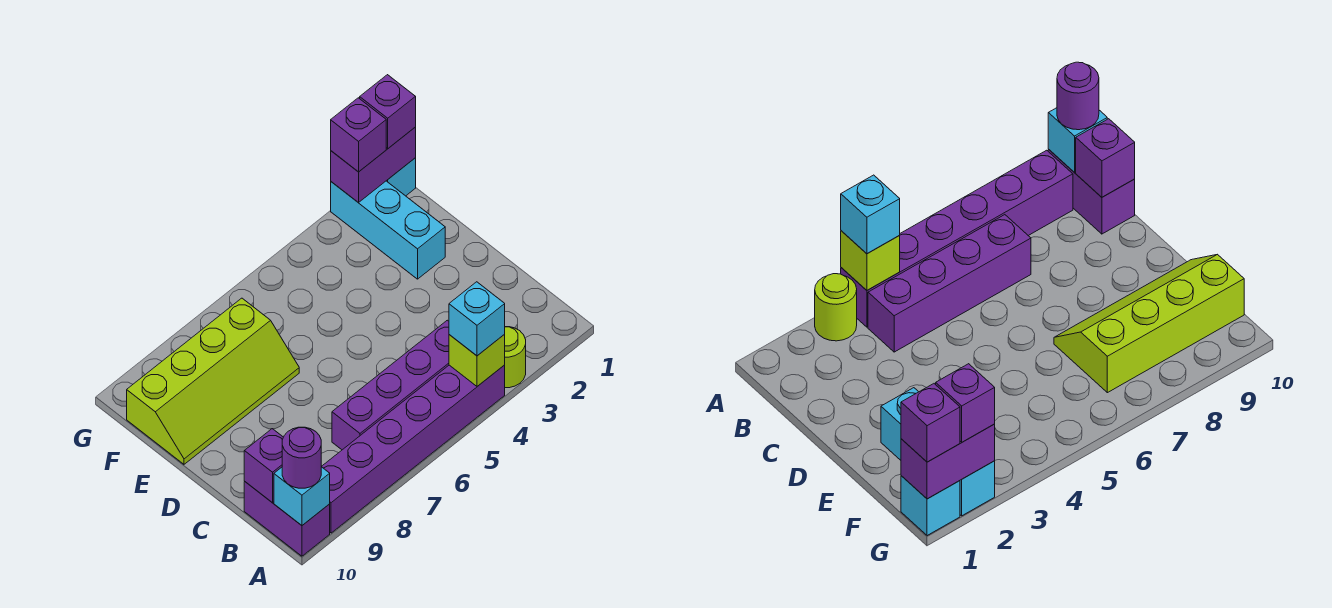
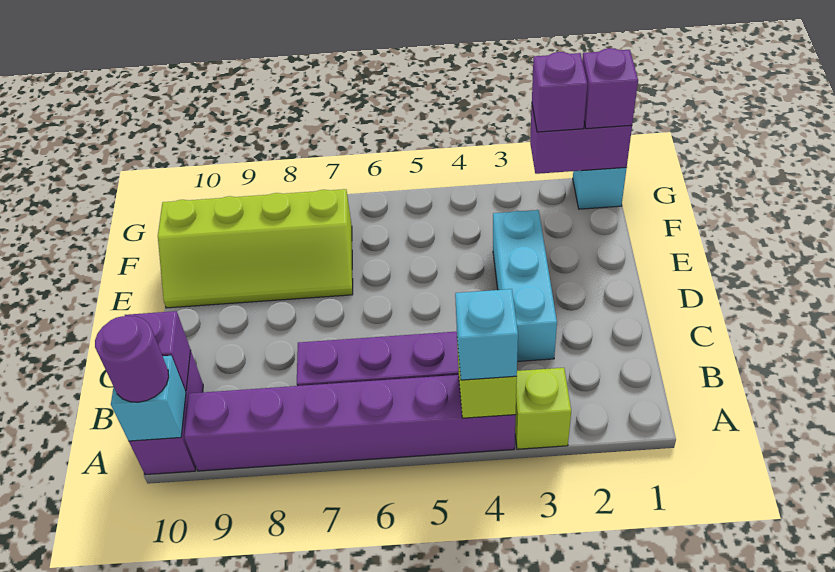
lime 1x1 round brick [505,327,526,388] -> lime 1x1 brick [515,368,571,449]
cyan 1x3 brick [331,181,445,279] -> cyan 1x3 brick moved to [493,210,557,361]

